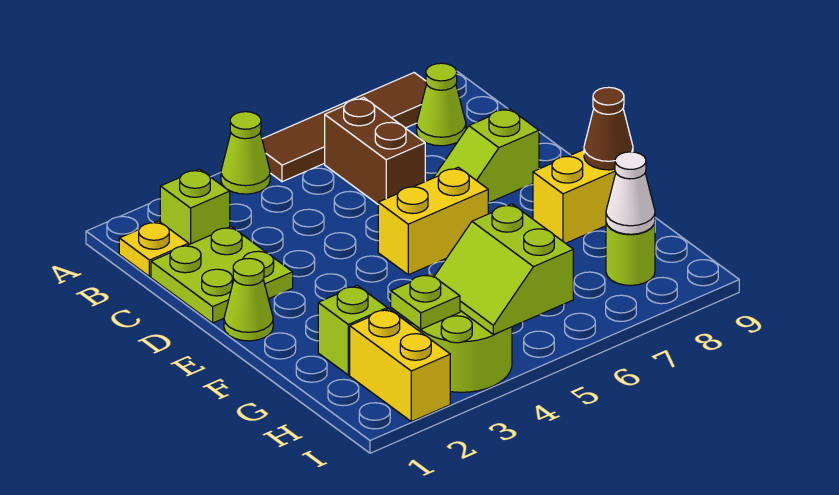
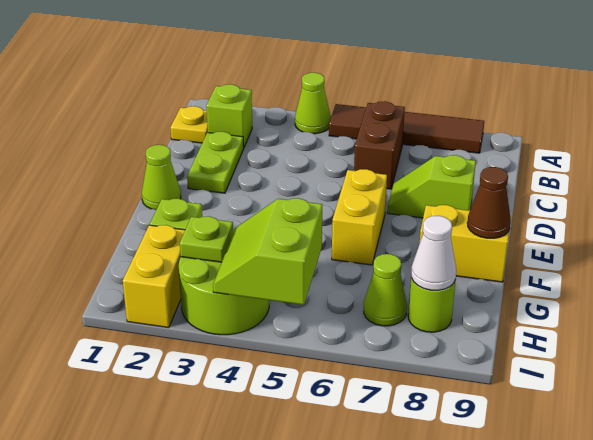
lime 1x1 cone [417,63,466,146] -> lime 1x1 cone moved to [364,254,407,326]
lime 2x2 plate [151,227,293,323] -> lime 1x2 plate [187,132,244,193]
yellow 1x2 brick [378,167,488,275] -> yellow 1x2 brick turned to [332,169,387,265]

